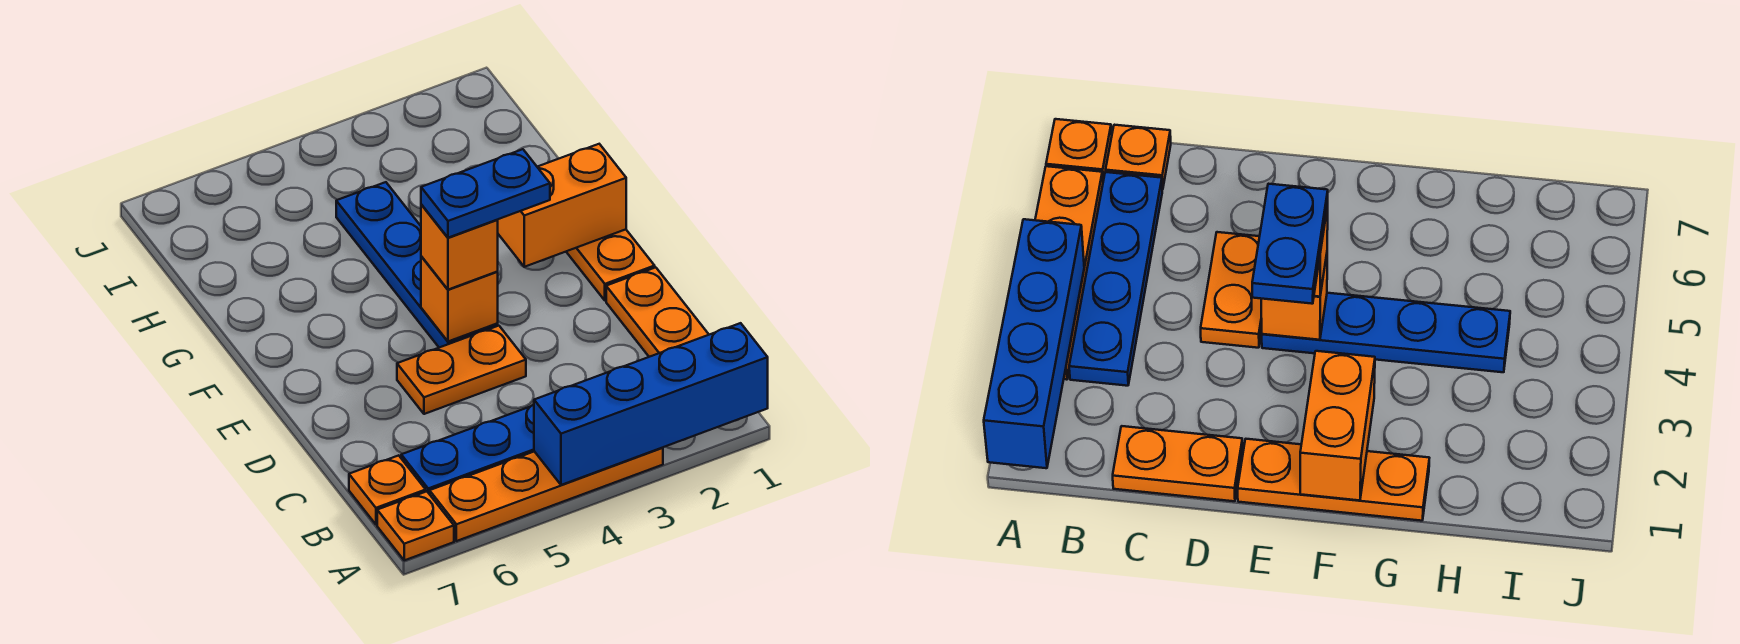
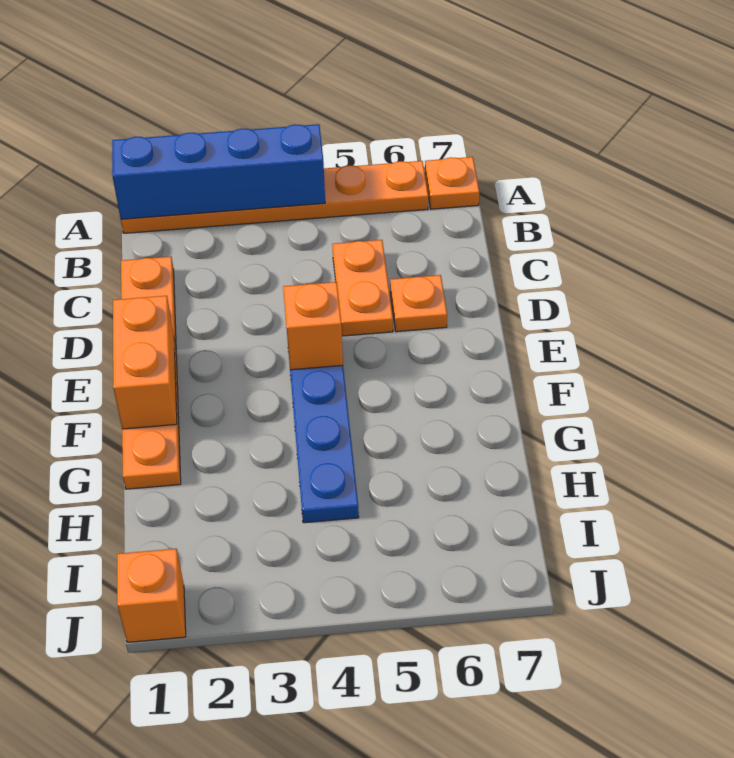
orange 1x4 plate [430,448,663,541] -> orange 1x6 plate [121,161,428,233]
blue 1x4 plate [401,405,534,494] -> none
orange 1x1 plate [349,455,426,525] -> orange 1x1 plate moved to [390,275,447,332]
orange 1x2 plate [397,326,526,414] -> orange 1x2 plate turned to [332,240,393,336]
blue 1x2 plate [421,149,550,238] -> none
orange 1x1 brick [421,205,498,290] -> orange 1x1 brick moved to [117,549,186,642]
orange 1x2 brick [498,144,626,267] -> orange 1x2 brick turned to [113,296,177,429]

